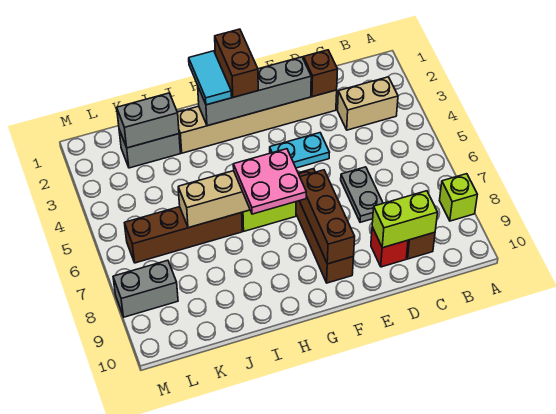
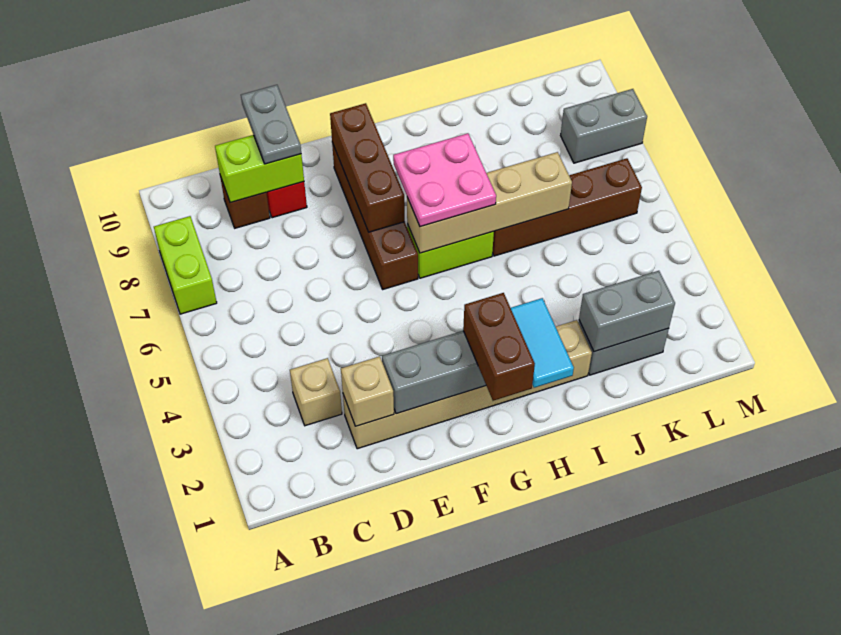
lime 1x1 brick [440,174,477,221] -> lime 1x2 brick [154,216,217,314]
tan 1x2 brick [338,77,398,130] -> tan 1x1 brick [290,358,342,426]
brown 1x1 brick [303,50,338,97] -> tan 1x1 brick [341,356,394,426]
grey 1x2 plate [341,167,383,222] -> grey 1x2 plate moved to [241,85,301,164]
cyan 1x2 plate [270,133,329,168] -> none

